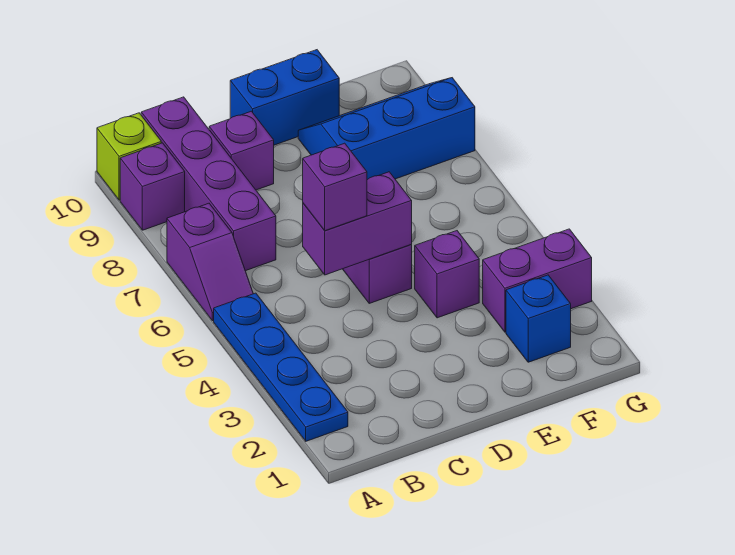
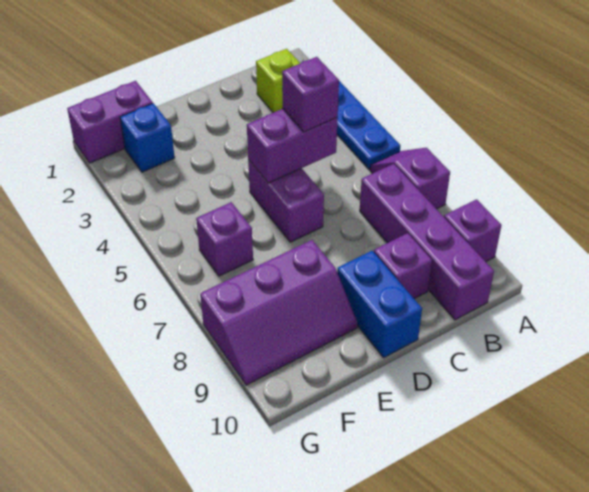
lime 1x1 brick [97,113,161,200] -> lime 1x1 brick moved to [256,49,300,113]
blue 1x2 brick [230,50,339,145] -> blue 1x2 brick turned to [337,251,422,357]
purple 1x1 brick [415,231,479,318] -> purple 1x1 brick moved to [196,202,253,276]
blue 2x3 slope [298,78,475,180] -> purple 2x3 slope [200,240,357,385]
purple 1x2 brick [483,229,592,332] -> purple 1x2 brick moved to [67,81,153,163]

